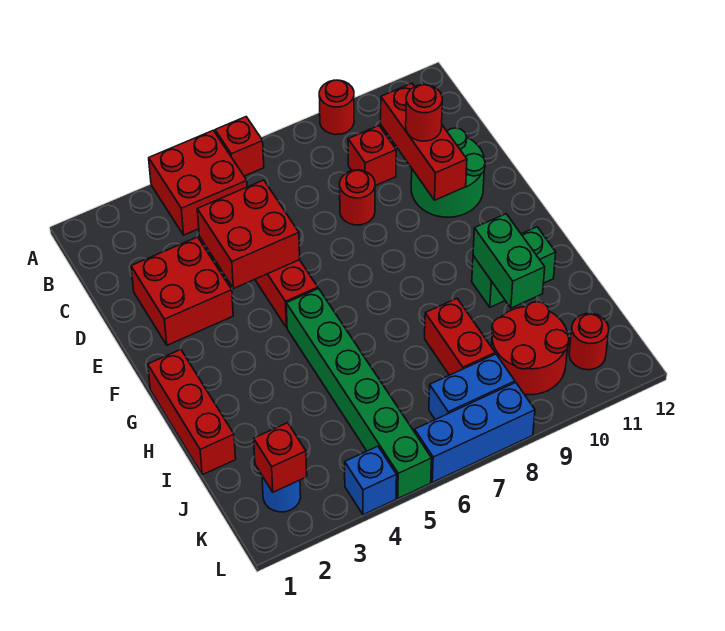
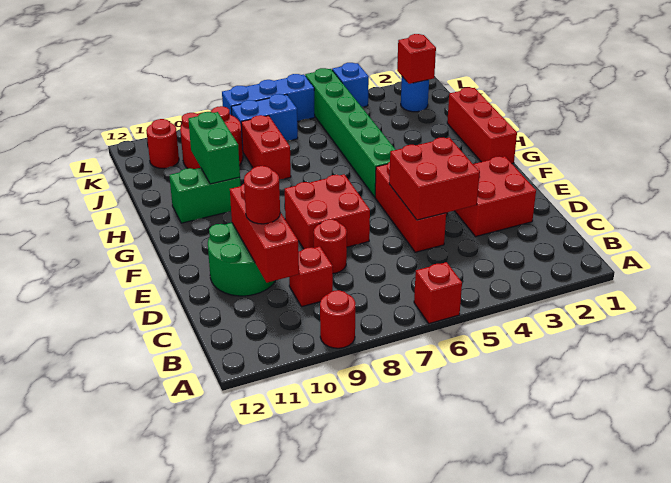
red 2x2 brick [149,130,247,235] -> red 2x2 brick moved to [285,174,370,249]

